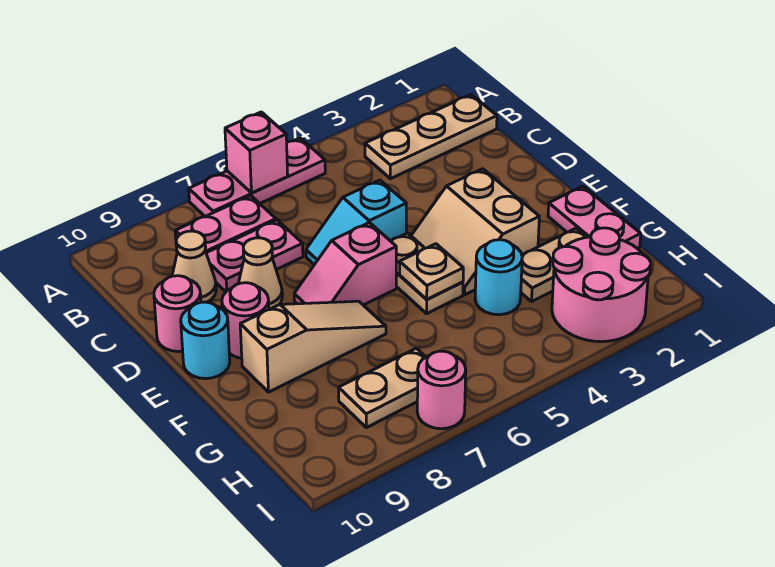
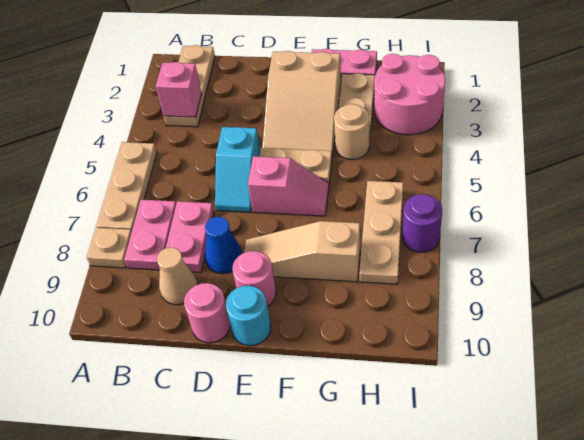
pink 1x3 plate [189,138,325,216] -> tan 1x3 plate [96,142,157,232]
pink 1x1 brick [225,112,288,193] -> pink 1x1 brick moved to [156,62,202,117]
tan 1x1 cone [238,238,282,310] -> blue 1x1 cone [205,217,242,274]
tan 2x2 slope [411,169,539,295] -> tan 2x3 slope [262,51,341,156]
pink 1x2 slope [294,223,396,305] -> pink 1x2 slope turned to [248,156,329,216]
tan 1x1 plate [400,244,463,299] -> tan 1x1 plate moved to [87,228,132,268]
tan 1x3 slope [240,301,386,392] -> tan 1x3 slope turned to [244,221,360,282]
cyan 1x1 round brick [475,240,522,315] -> tan 1x1 round brick [334,104,369,159]
tan 1x2 plate [339,348,425,428] -> tan 1x3 plate [359,181,403,284]
pink 1x1 round brick [417,351,466,429] -> purple 1x1 round brick [402,194,442,252]

